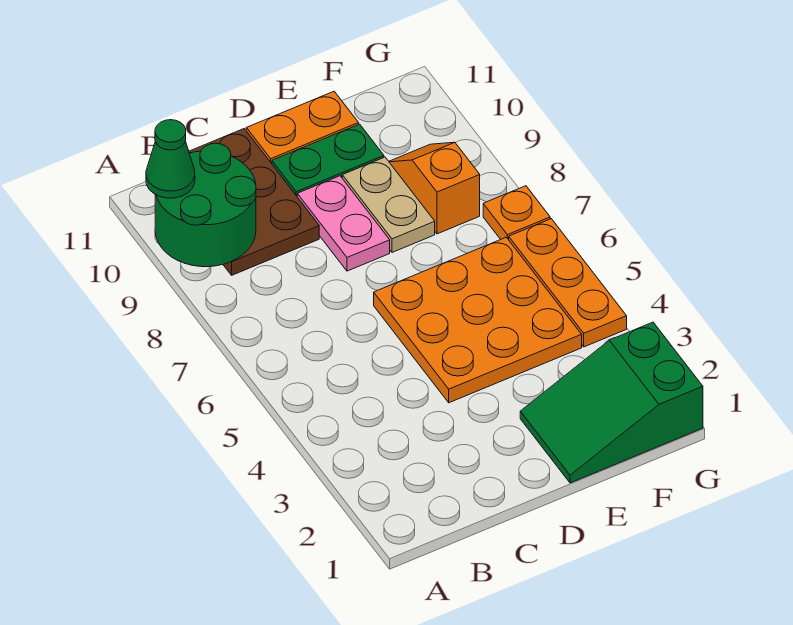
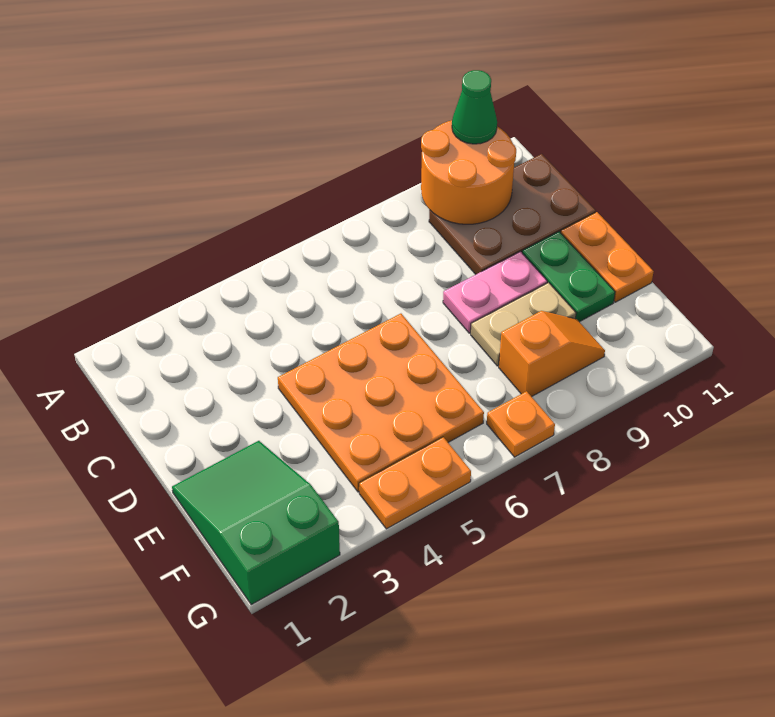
green 2x2 round brick [155,143,256,267] -> orange 2x2 round brick [421,120,516,224]
orange 1x3 plate [509,219,627,347] -> orange 1x2 plate [359,437,471,529]

